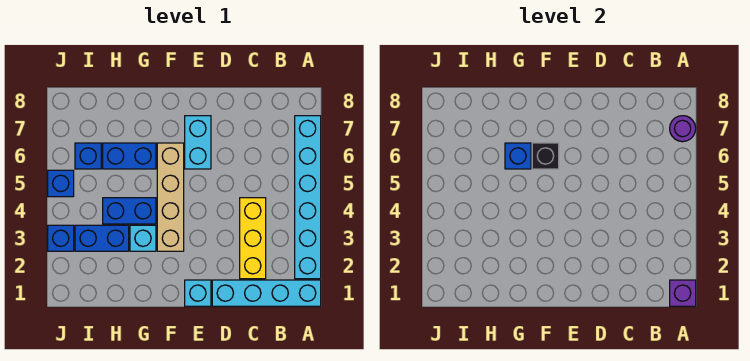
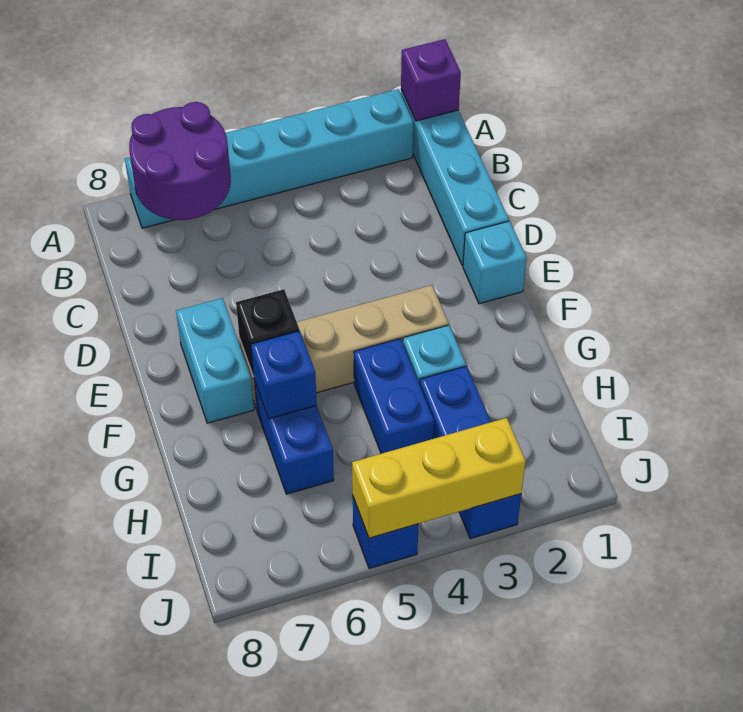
purple 1x1 round brick [670,116,696,142] -> purple 2x2 round brick [129,102,231,220]
yellow 1x3 brick [240,198,266,279] -> yellow 1x3 brick moved to [352,418,526,538]
cyan 1x2 brick [185,116,211,169] -> cyan 1x2 brick turned to [176,298,254,423]
blue 1x1 brick [75,143,101,169] -> none

